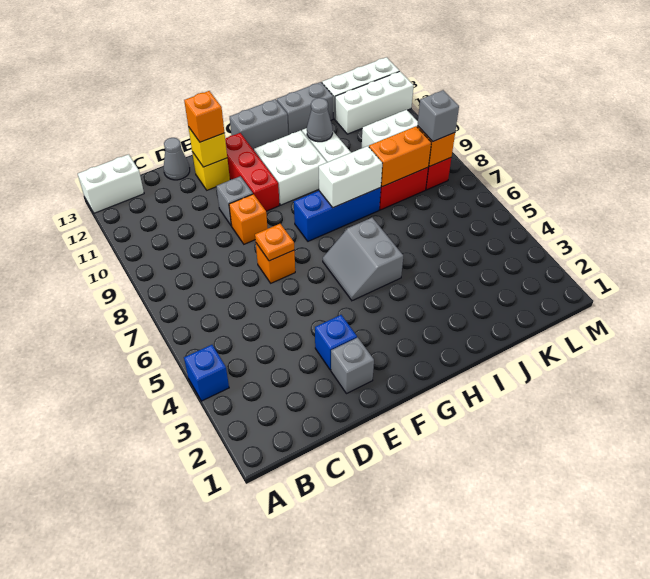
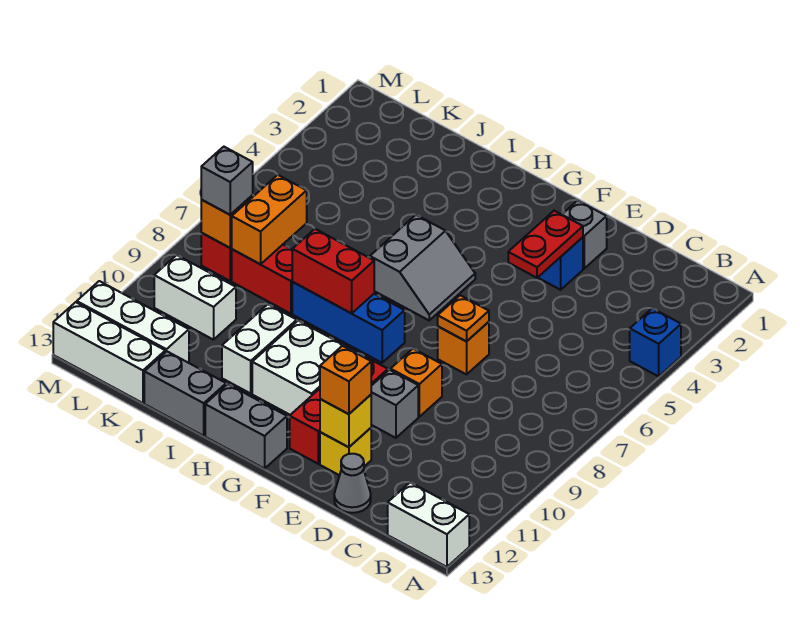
none -> red 1x2 plate [508,211,583,278]
white 1x2 brick [319,146,382,208] -> red 1x2 brick [292,229,374,313]
grey 1x1 cone [307,98,333,142] -> none
orange 1x2 brick [369,126,431,187] -> orange 1x2 brick turned to [232,175,307,264]

